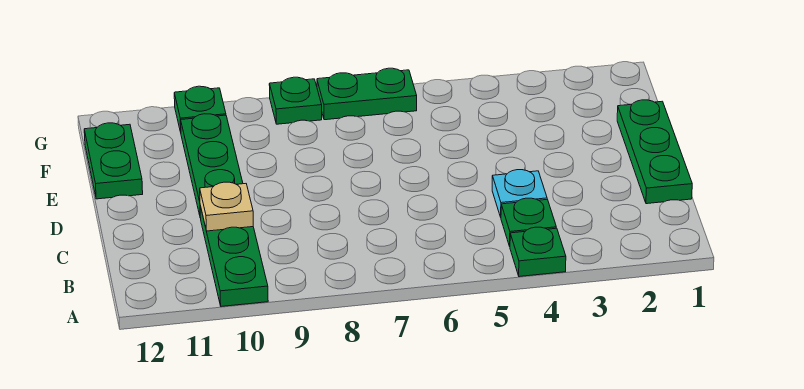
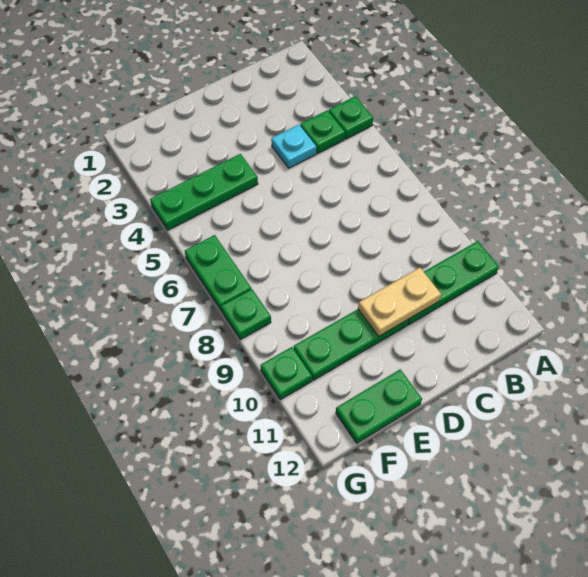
green 1x3 plate [617,100,692,204] -> green 1x3 plate moved to [150,154,258,230]
tan 1x1 plate [200,182,253,231] -> tan 1x2 plate [358,268,441,336]

